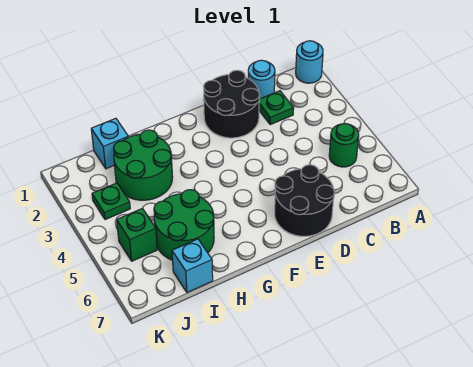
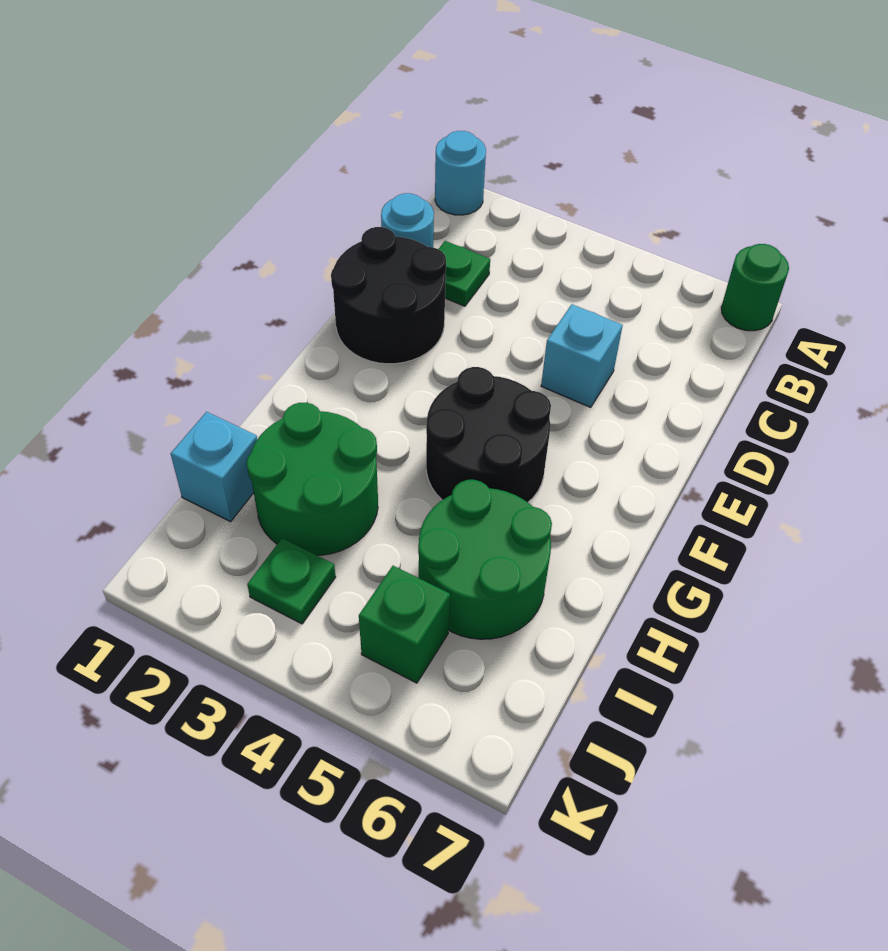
green 1x1 round brick [329,124,359,167] -> green 1x1 round brick moved to [721,244,789,331]
black 2x2 round brick [275,165,335,236] -> black 2x2 round brick moved to [426,367,551,502]
cyan 1x1 brick [172,239,213,292] -> cyan 1x1 brick moved to [541,304,623,407]

